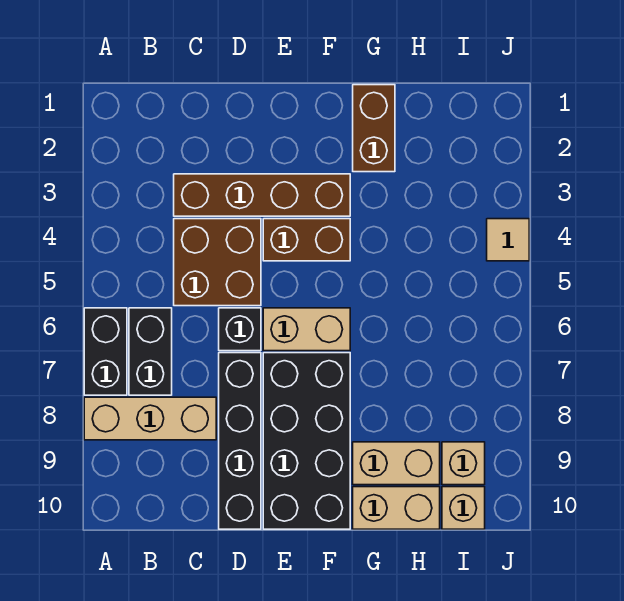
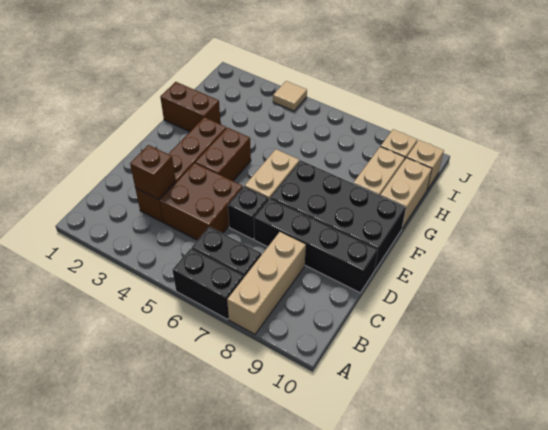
none -> brown 1x1 brick [130,145,176,199]

